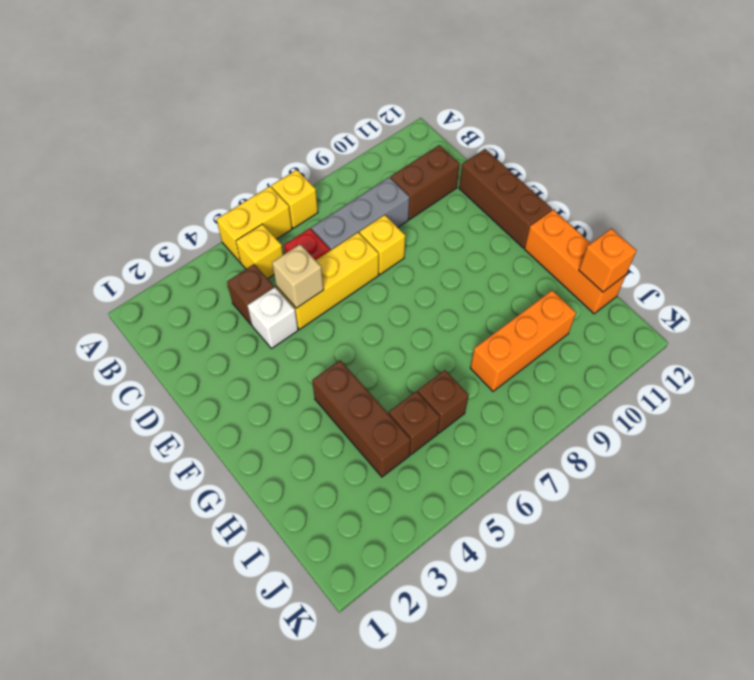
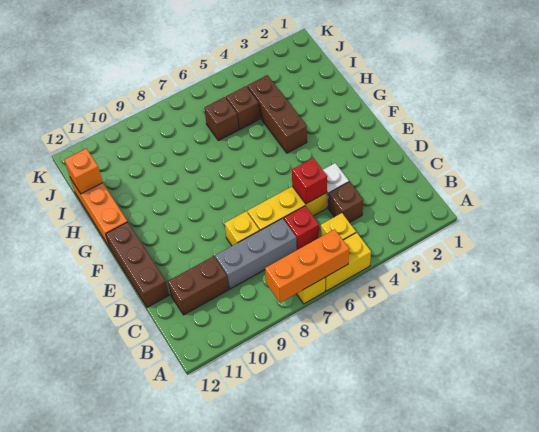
tan 1x1 brick [272,244,324,308] -> red 1x1 brick [292,158,327,204]
orange 1x3 brick [470,290,576,391] -> orange 1x3 brick moved to [265,229,349,303]

